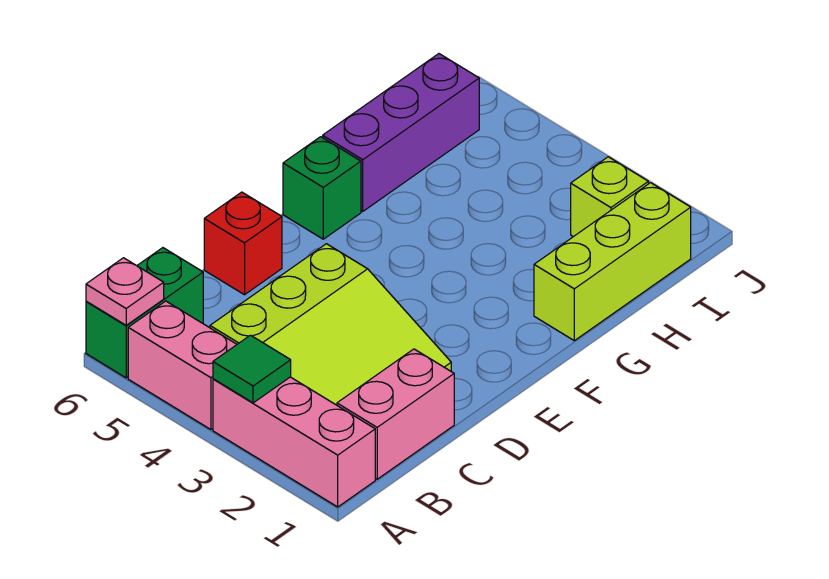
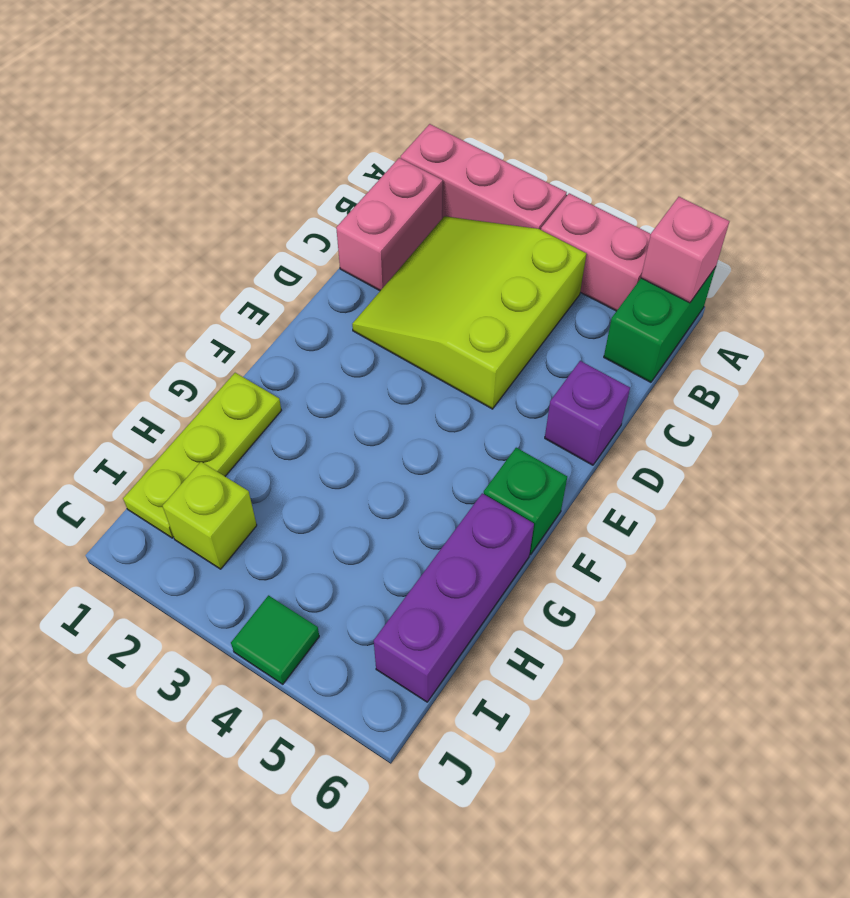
green 1x1 tile [213,335,291,403] -> green 1x1 tile moved to [231,595,319,684]
pink 1x1 plate [86,258,164,325] -> pink 1x1 brick [641,197,729,303]
red 1x1 brick [204,192,282,295] -> purple 1x1 brick [545,361,630,465]
lime 1x3 brick [534,183,691,341] -> lime 1x3 plate [123,373,281,538]

